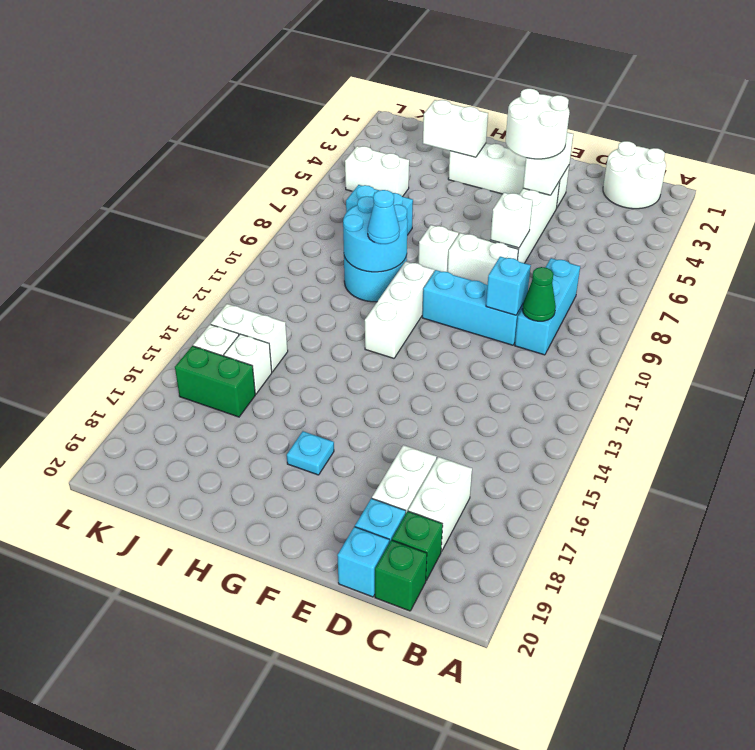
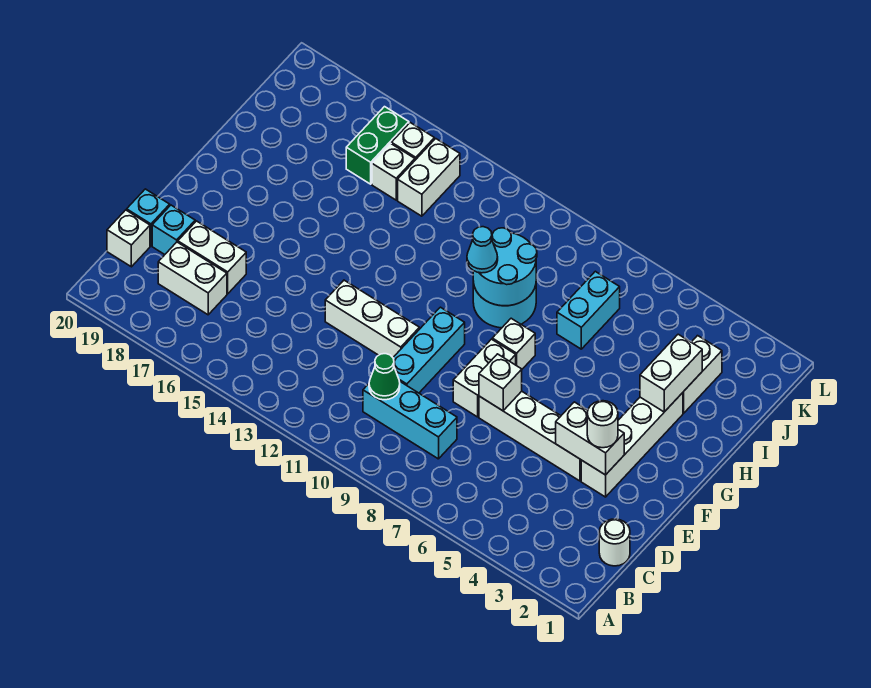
white 2x2 round brick [603,141,666,209] -> white 1x1 round brick [599,519,630,566]
green 1x1 brick [392,511,443,580] -> none
green 1x1 brick [375,540,427,611] -> white 1x1 brick [107,210,150,267]
cyan 1x1 brick [486,257,531,315] -> none
white 2x2 round brick [506,89,570,159] -> white 1x1 round brick [587,401,618,448]
white 1x3 brick [365,261,434,358] -> white 1x3 brick moved to [325,280,419,357]
cyan 1x1 plate [287,431,334,475] -> none
white 1x2 brick [345,146,409,197] -> white 1x2 brick moved to [683,336,722,413]

